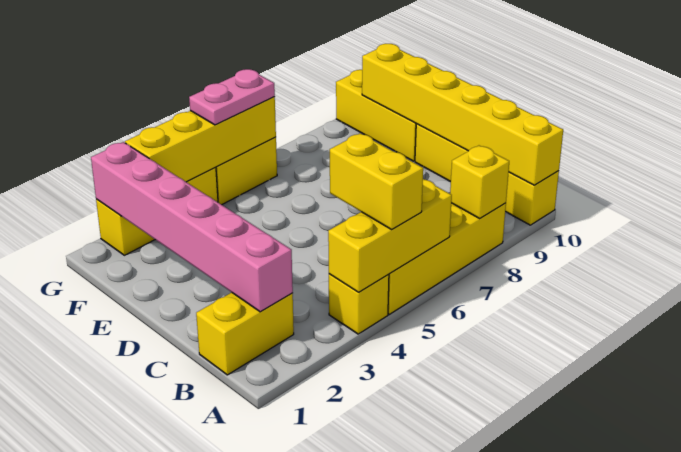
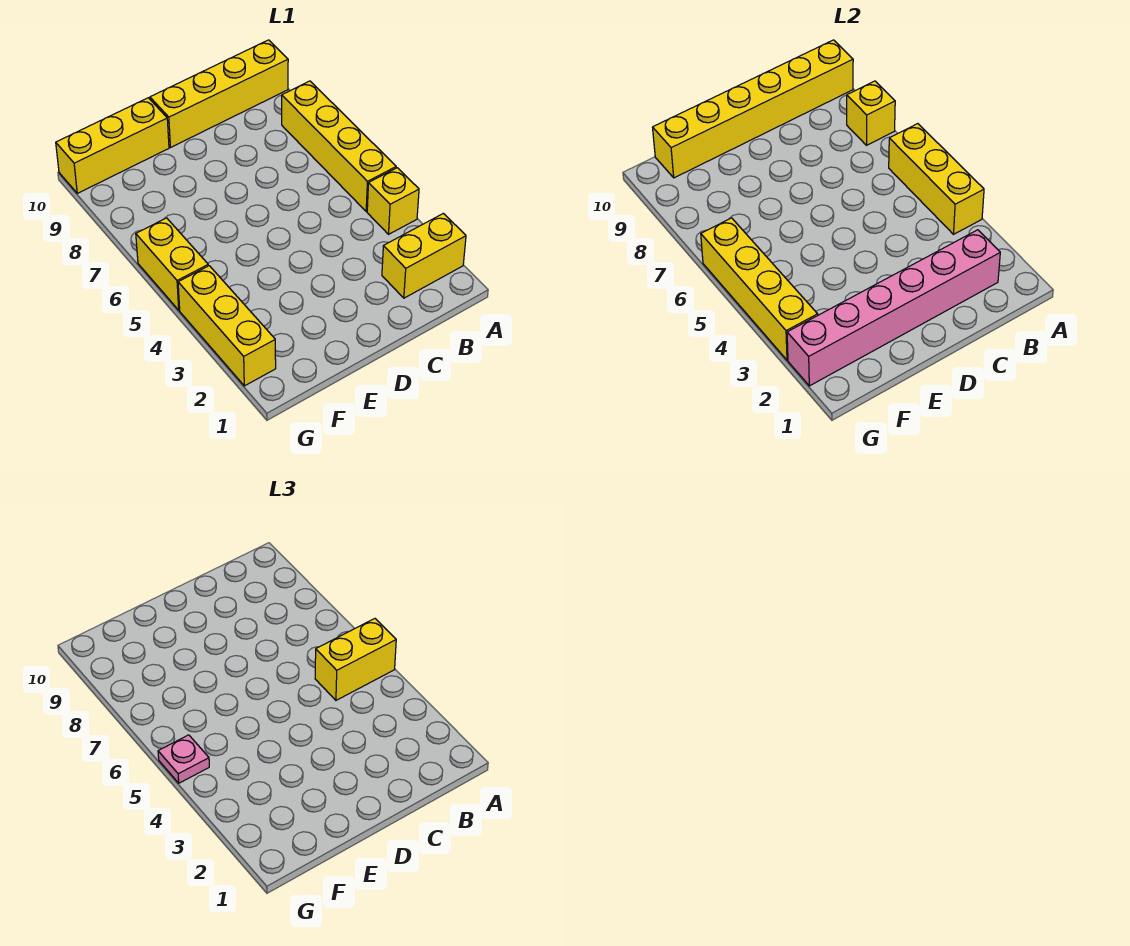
yellow 1x2 brick [196,292,294,375] -> yellow 1x2 brick turned to [382,213,466,298]
pink 1x2 plate [189,69,275,125] -> pink 1x1 plate [158,735,209,783]

